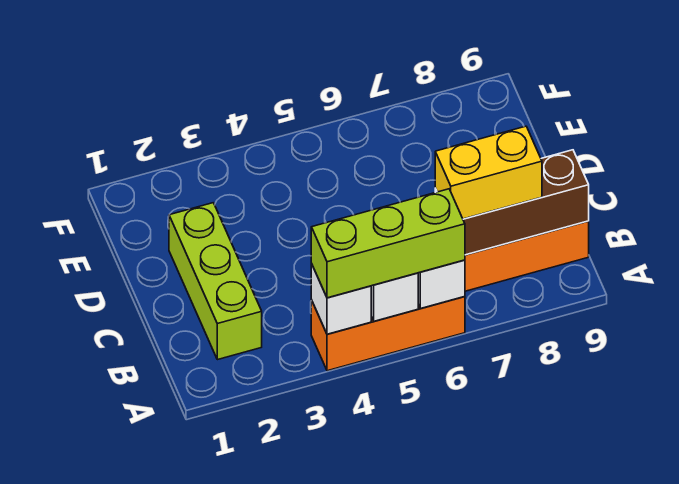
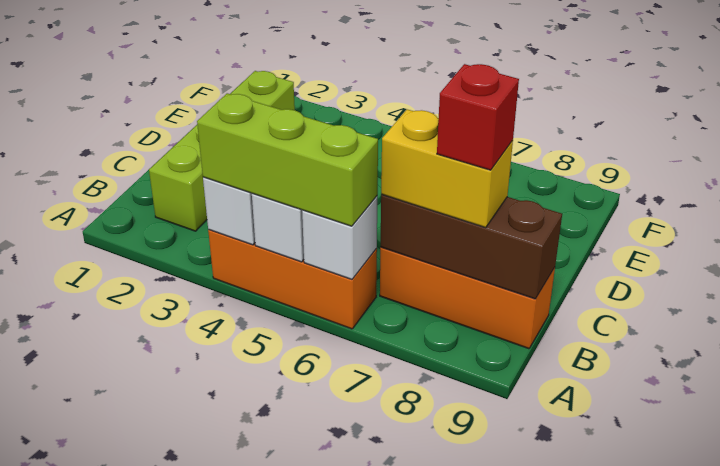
lime 1x3 brick [169,203,262,360] -> lime 1x4 brick [149,71,295,231]
none -> red 1x1 brick [437,64,519,170]

